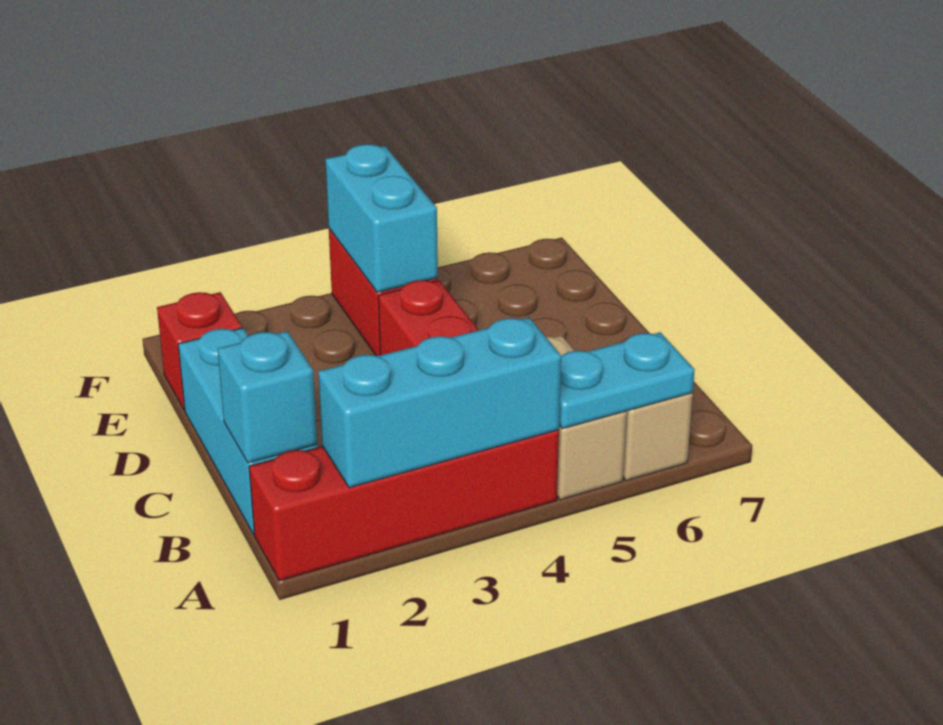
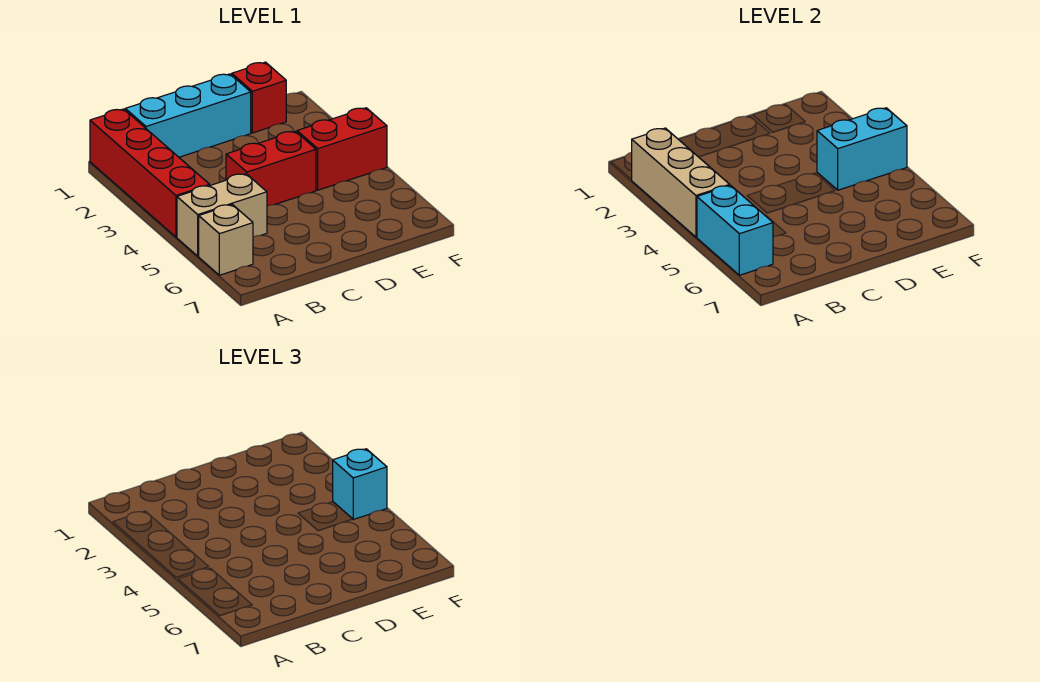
cyan 1x3 brick [318,318,561,488] -> tan 1x3 brick [632,128,730,237]
cyan 1x2 plate [559,332,695,429] -> cyan 1x2 brick [697,185,773,275]
cyan 1x1 brick [218,331,317,463] -> cyan 1x1 brick moved to [333,449,387,519]

